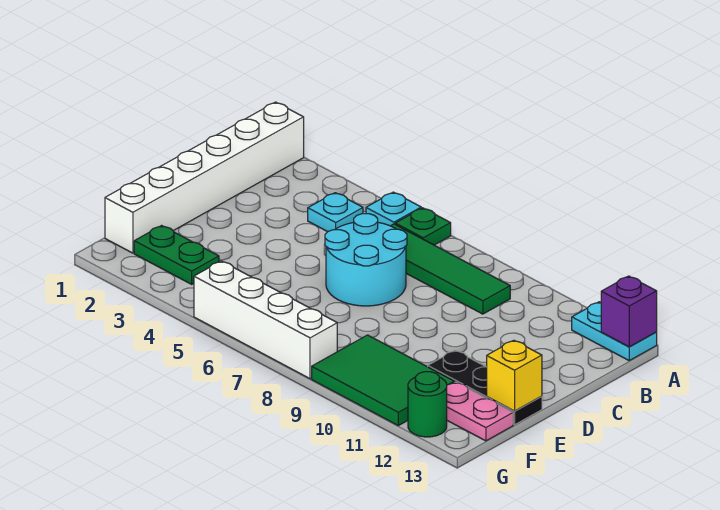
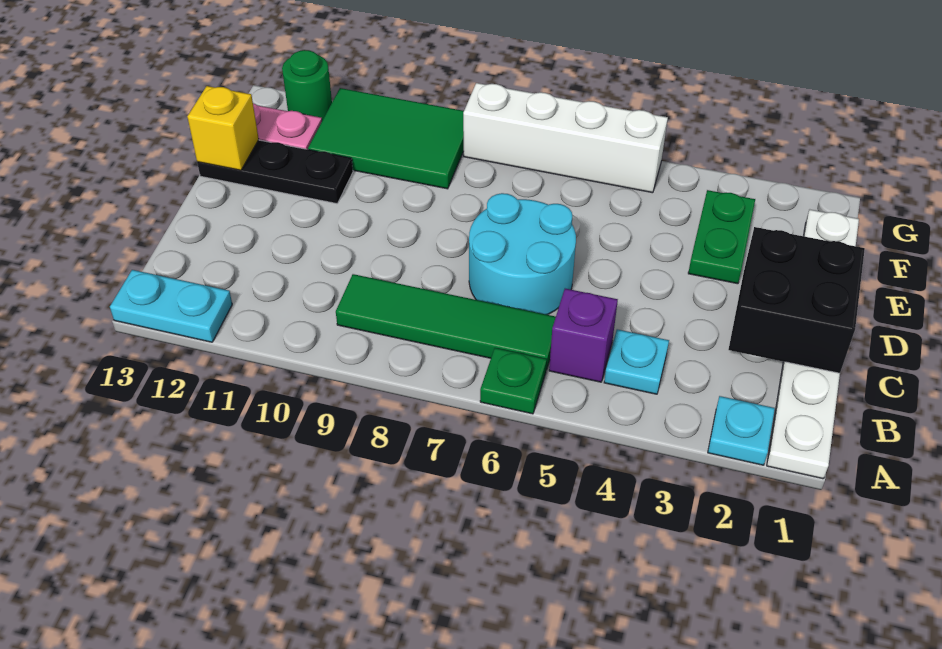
white 1x6 brick [105,102,304,253] -> white 1x6 plate [767,210,859,479]
cyan 1x1 plate [366,192,421,226] -> cyan 1x1 plate moved to [708,396,775,465]
purple 1x1 brick [601,276,657,347] -> purple 1x1 brick moved to [549,289,618,382]
none -> black 2x2 brick [728,227,865,373]
green 1x2 plate [134,226,219,284] -> green 1x2 plate turned to [688,190,755,284]

